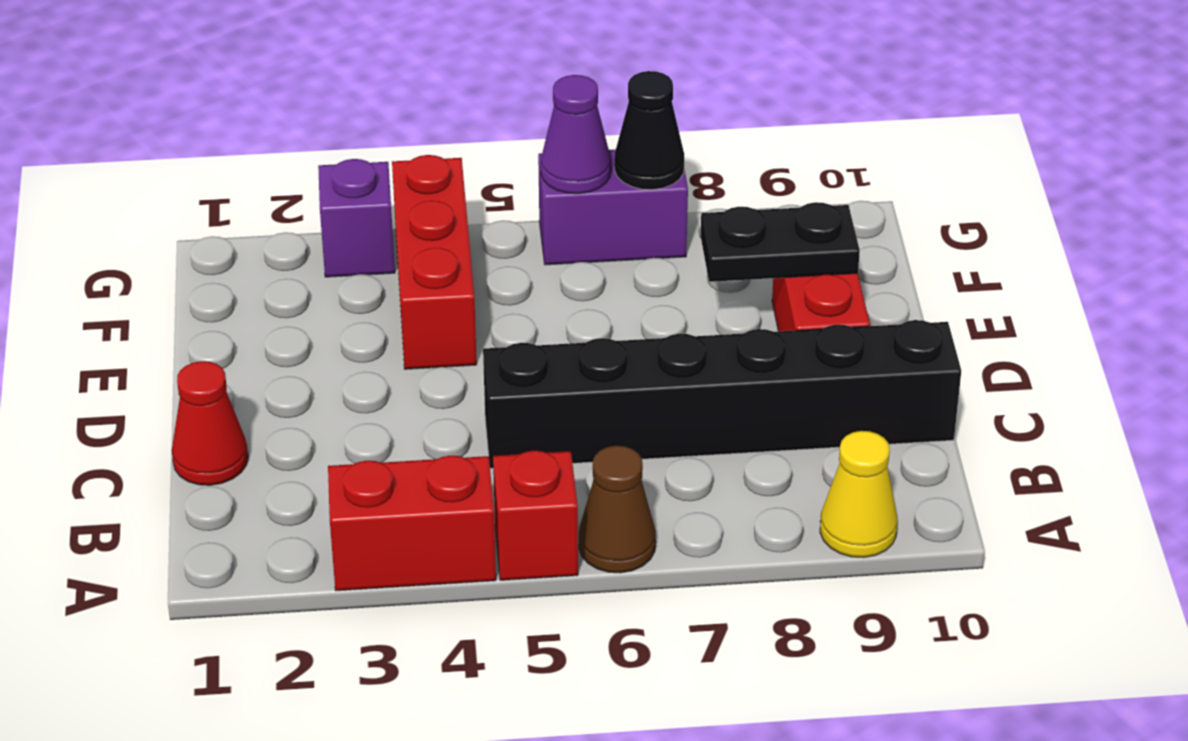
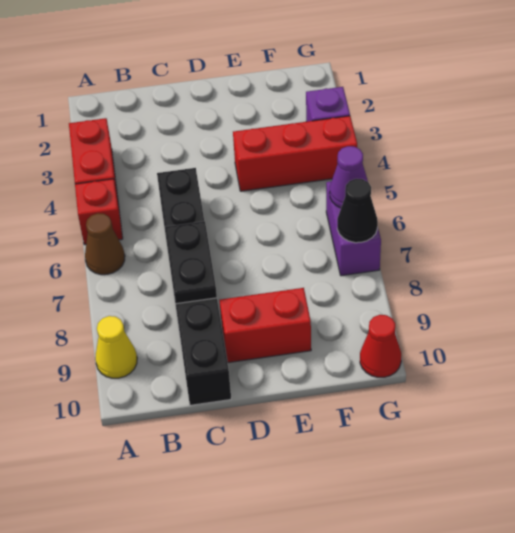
red 1x1 cone [172,361,248,485] -> red 1x1 cone moved to [360,315,401,377]
black 1x2 plate [701,202,860,282] -> black 1x2 plate moved to [165,221,217,304]

